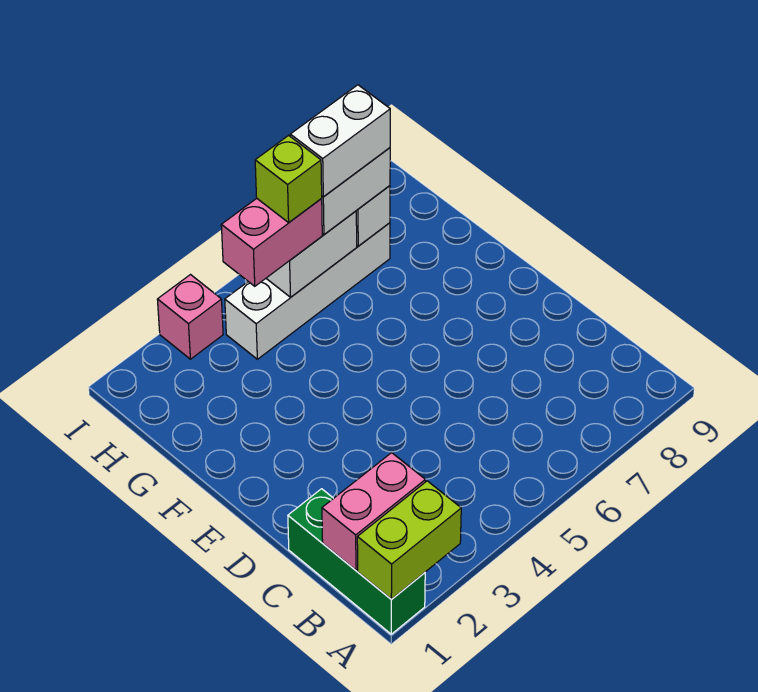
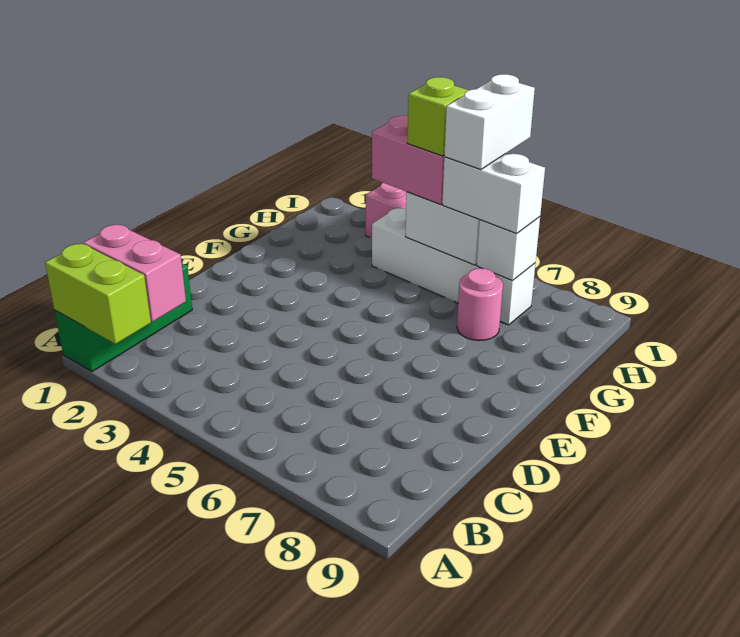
none -> pink 1x1 round brick [457,268,503,341]
white 1x2 brick [290,85,390,197] -> white 1x2 brick turned to [444,74,535,170]

